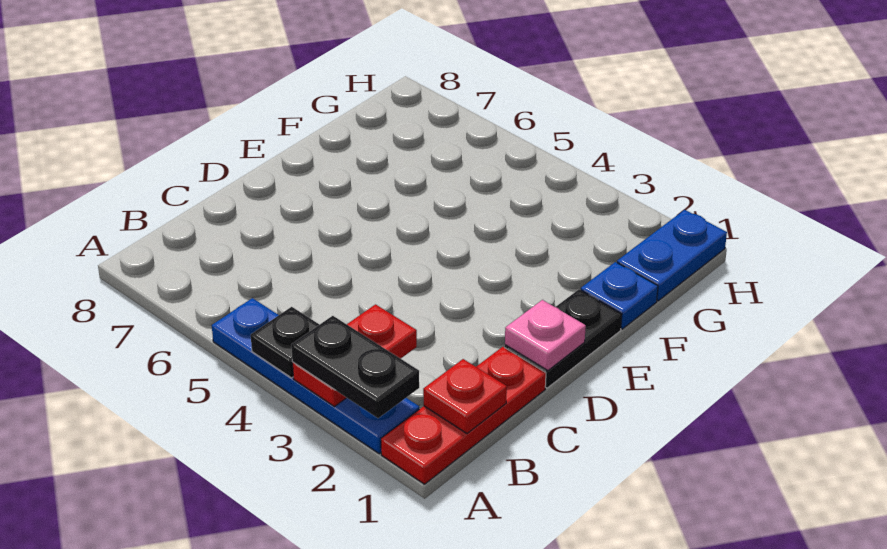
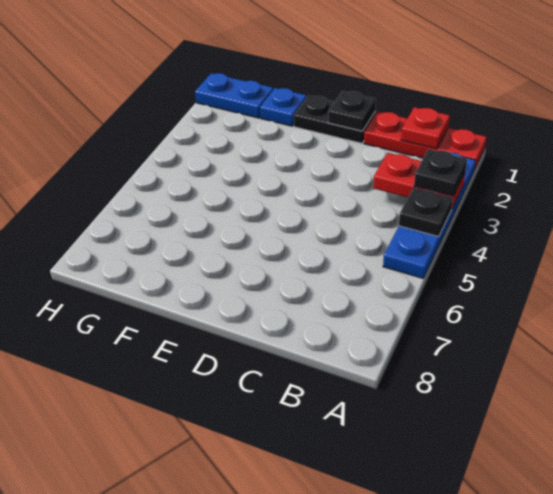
black 1x2 plate [291,316,419,418] -> black 1x1 plate [414,149,467,196]
pink 1x1 plate [505,300,586,371] -> black 1x1 plate [328,91,376,131]

